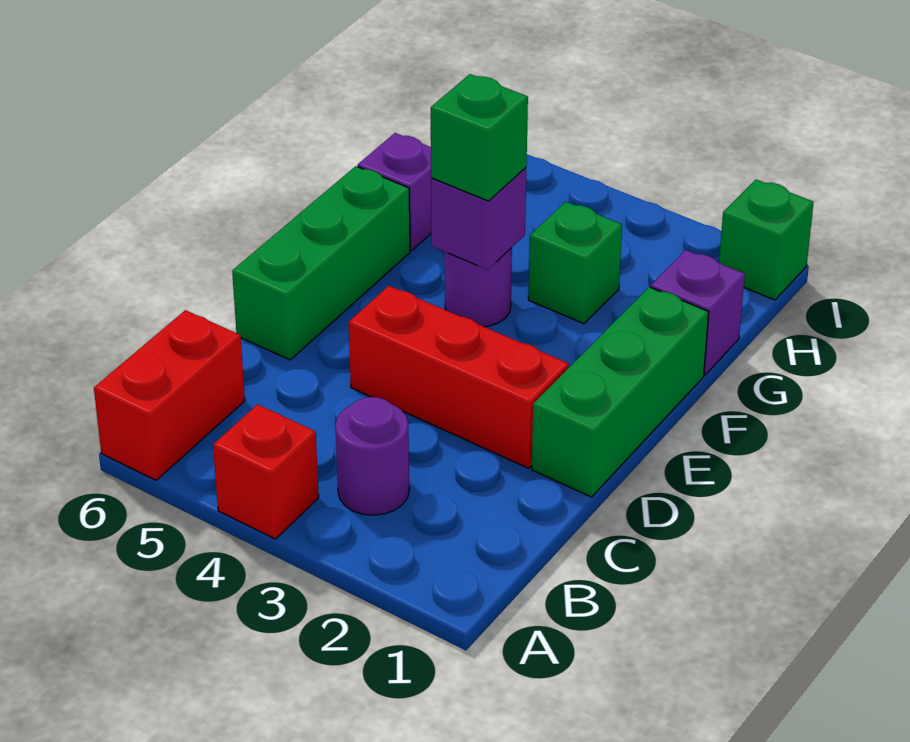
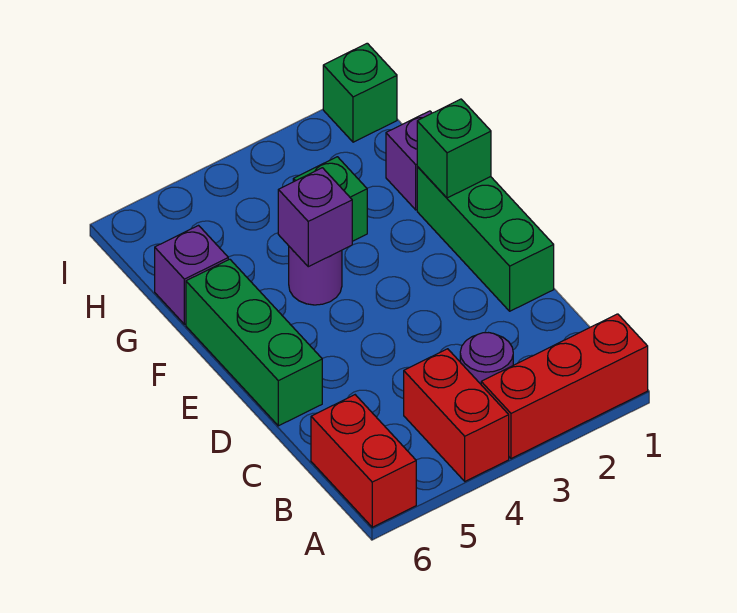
red 1x1 brick [213,404,319,539] -> red 1x2 brick [404,349,509,481]
red 1x3 brick [349,286,569,468] -> red 1x3 brick moved to [481,314,648,459]
green 1x1 brick [431,74,528,201] -> green 1x1 brick moved to [417,99,491,198]

